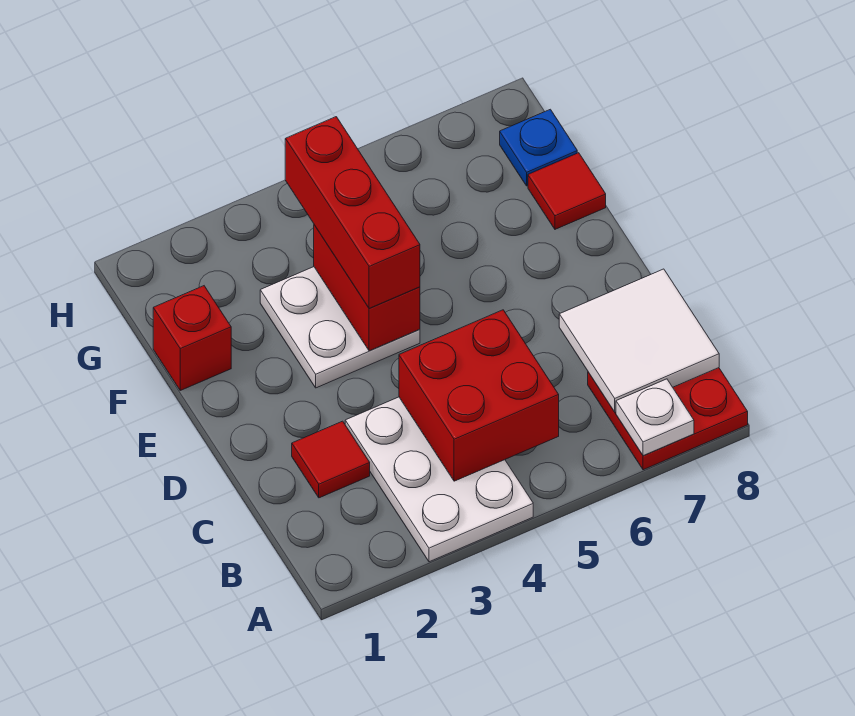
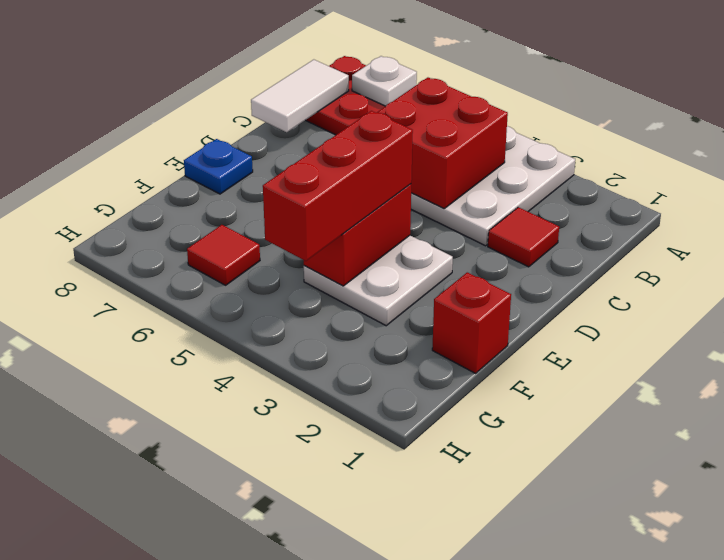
white 2x2 tile [559,269,719,412] -> white 1x2 tile [251,60,349,132]
red 1x1 tile [528,153,606,229] -> red 1x1 tile moved to [187,225,260,285]
blue 1x1 plate [500,109,577,186] -> blue 1x1 plate moved to [184,139,253,194]

